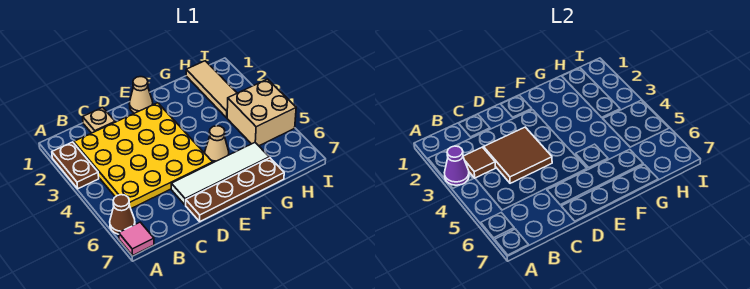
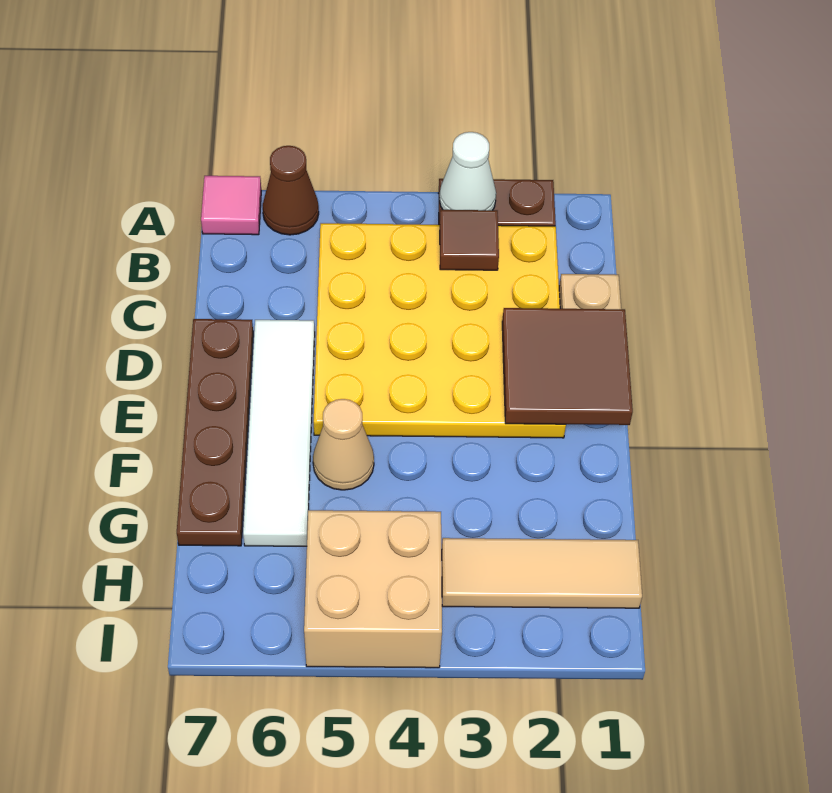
purple 1x1 cone [444,146,469,185] -> white 1x1 cone [439,132,496,210]
brown 2x2 tile [484,127,552,183] -> brown 2x2 tile moved to [502,308,633,425]
tan 1x1 cone [129,77,153,113] -> none

